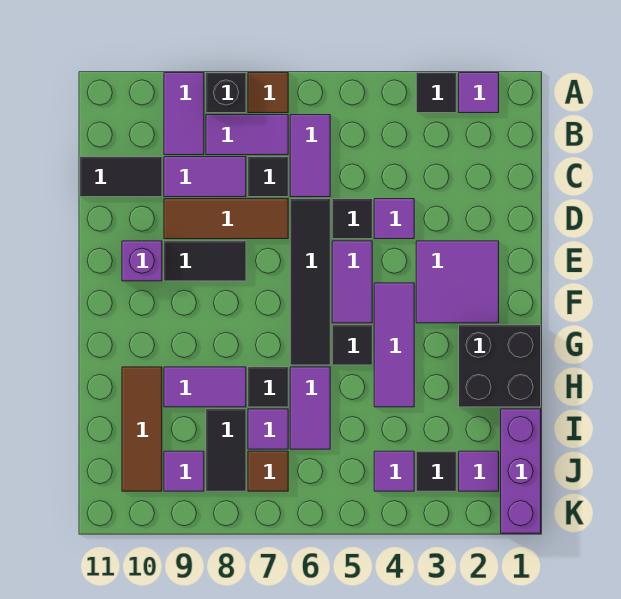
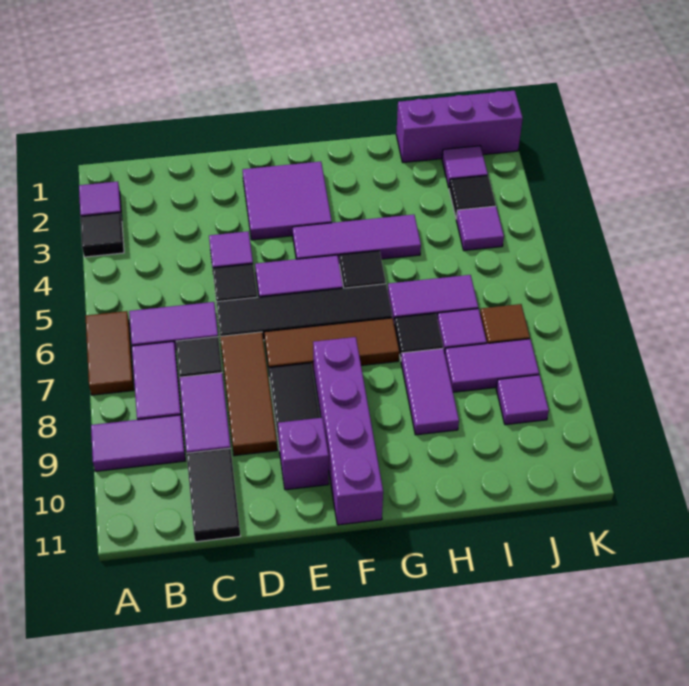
brown 1x1 tile [248,73,288,113] -> brown 1x2 tile [86,311,134,395]
black 1x1 brick [206,73,246,113] -> none
none -> purple 1x4 brick [313,337,383,525]
black 2x2 brick [459,325,541,407] -> none
brown 1x3 tile [122,367,162,491] -> brown 1x3 tile moved to [264,318,399,371]
black 1x2 tile [206,409,246,491] -> purple 1x2 tile [445,339,539,392]

